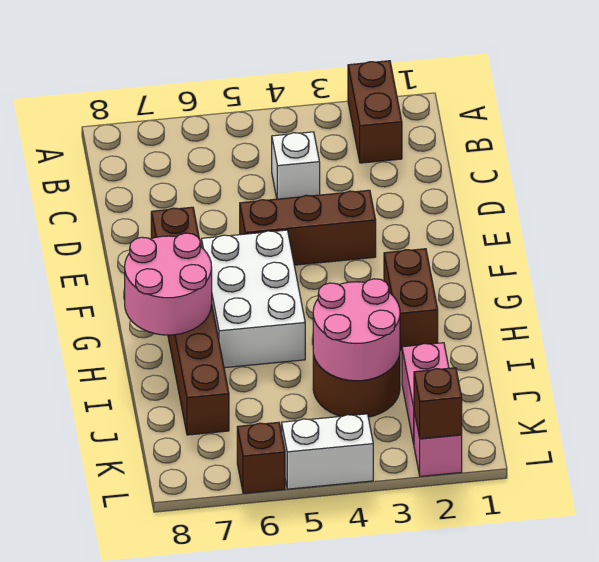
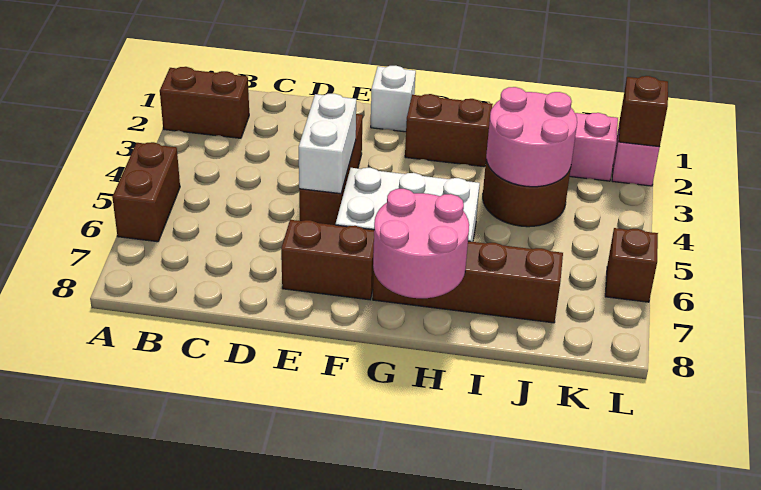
none -> brown 1x2 brick [112,142,180,242]
white 1x1 brick [272,132,320,199] -> white 1x1 brick moved to [371,66,416,132]
white 1x2 brick [282,414,373,489] -> white 1x2 brick moved to [299,94,356,194]

